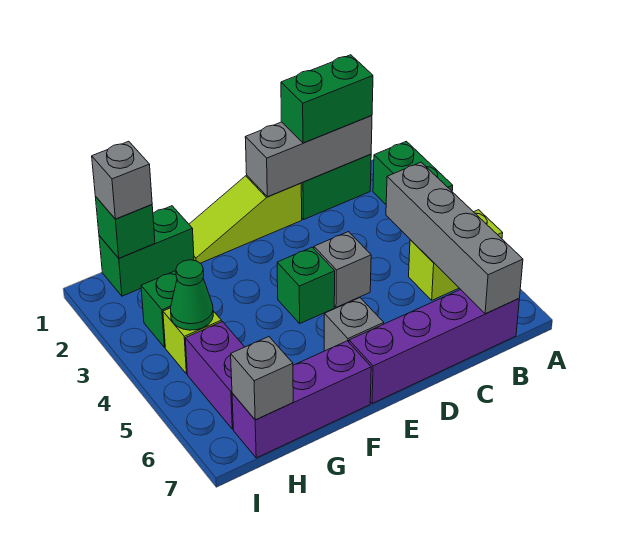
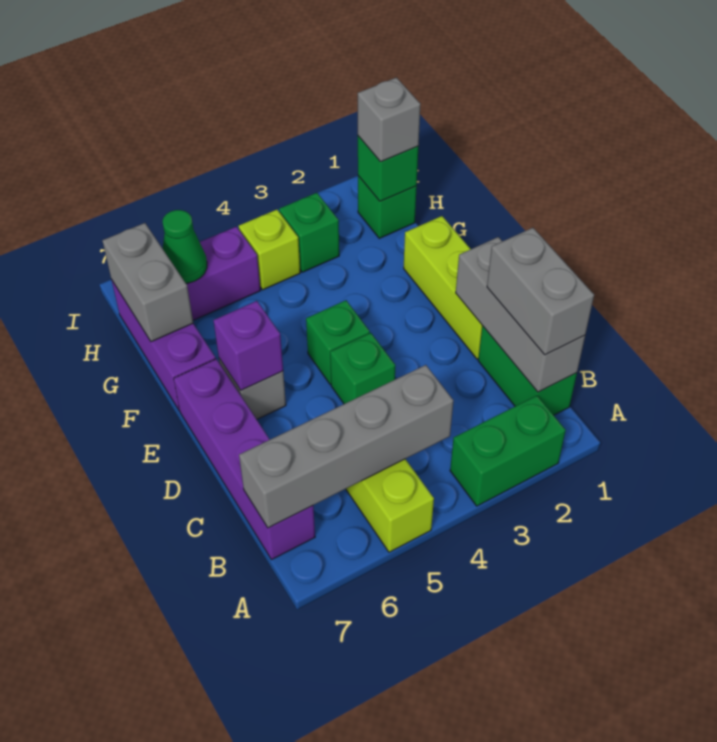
green 1x2 brick [281,55,373,143] -> grey 1x2 brick [487,228,594,355]
lime 1x3 slope [189,175,302,263] -> lime 1x3 brick [404,216,483,359]
grey 1x1 brick [314,232,371,307] -> green 1x1 brick [330,333,395,404]
none -> purple 1x1 brick [213,301,283,390]
green 1x2 brick [99,206,194,296] -> green 1x1 brick [358,176,417,238]
green 1x1 cone [170,260,213,330] -> green 1x1 cone moved to [163,210,207,283]
grey 1x1 brick [231,337,293,420] -> grey 1x2 brick [102,223,193,342]

